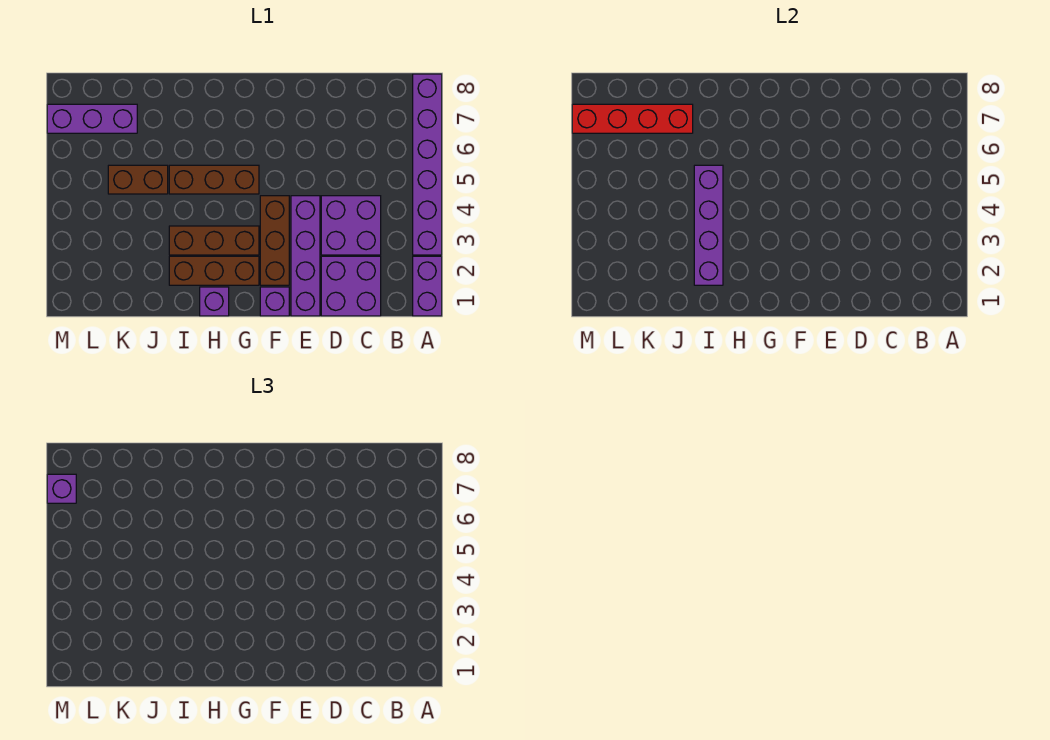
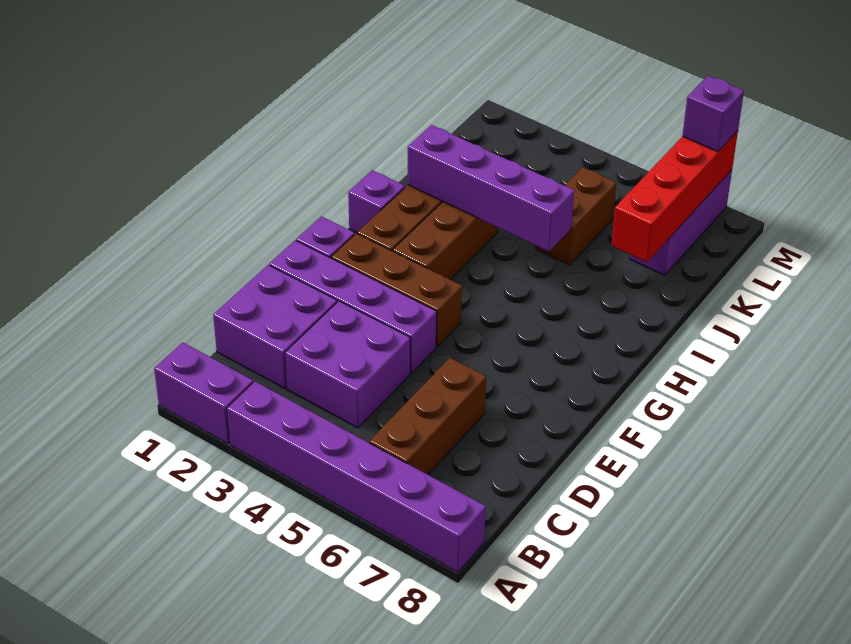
brown 1x3 brick [169,165,259,194] -> brown 1x3 brick moved to [369,358,486,475]

